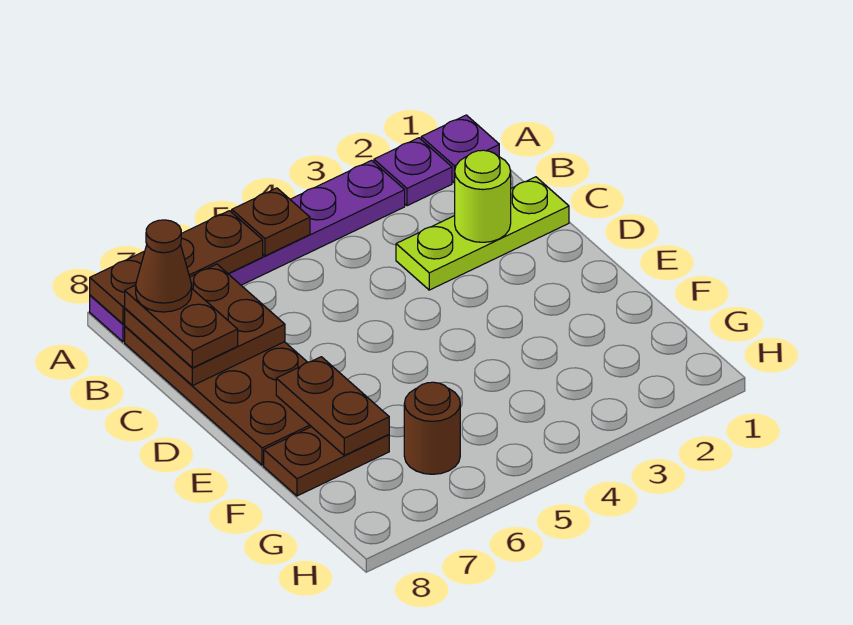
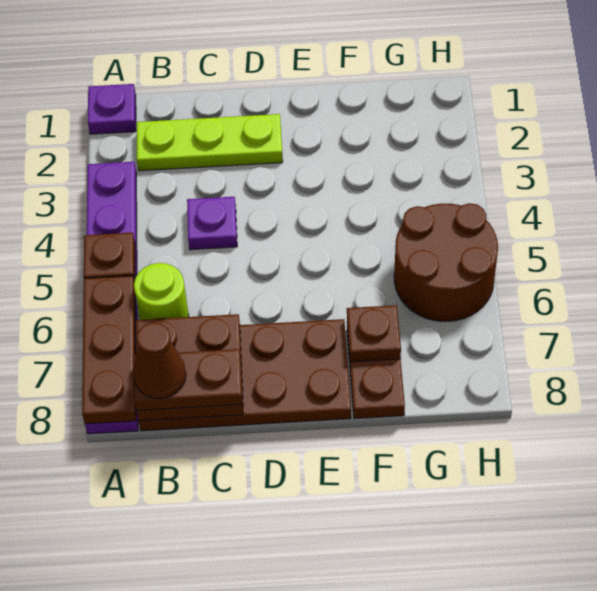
purple 1x1 plate [374,138,452,206] -> purple 1x1 plate moved to [187,197,237,250]
lime 1x3 plate [396,177,569,290] -> lime 1x3 plate turned to [137,114,283,171]
lime 1x1 round brick [455,150,511,242] -> lime 1x1 round brick moved to [134,263,189,320]
brown 1x2 plate [276,357,389,455] -> brown 1x1 plate [347,305,401,362]
brown 1x1 round brick [404,382,460,474] -> brown 2x2 round brick [394,203,498,321]

